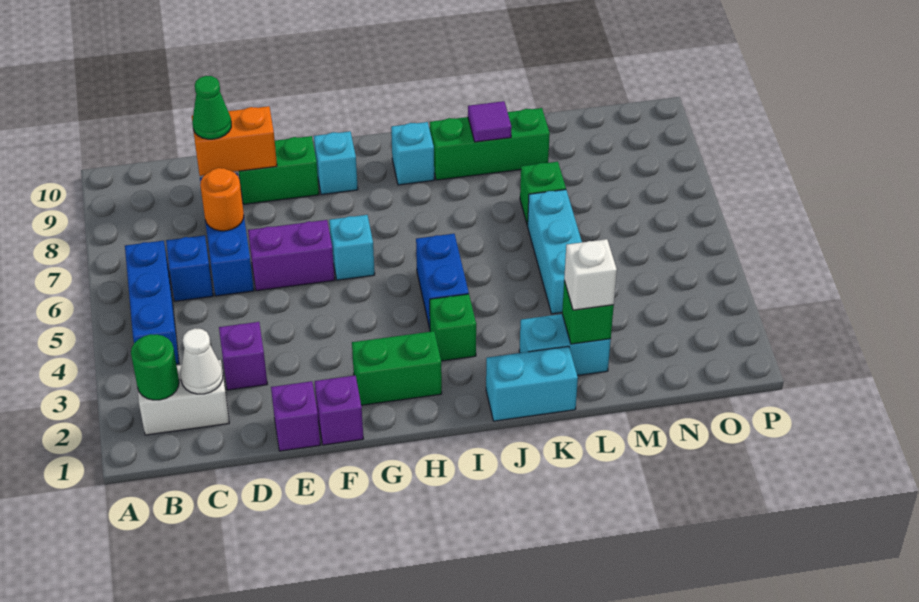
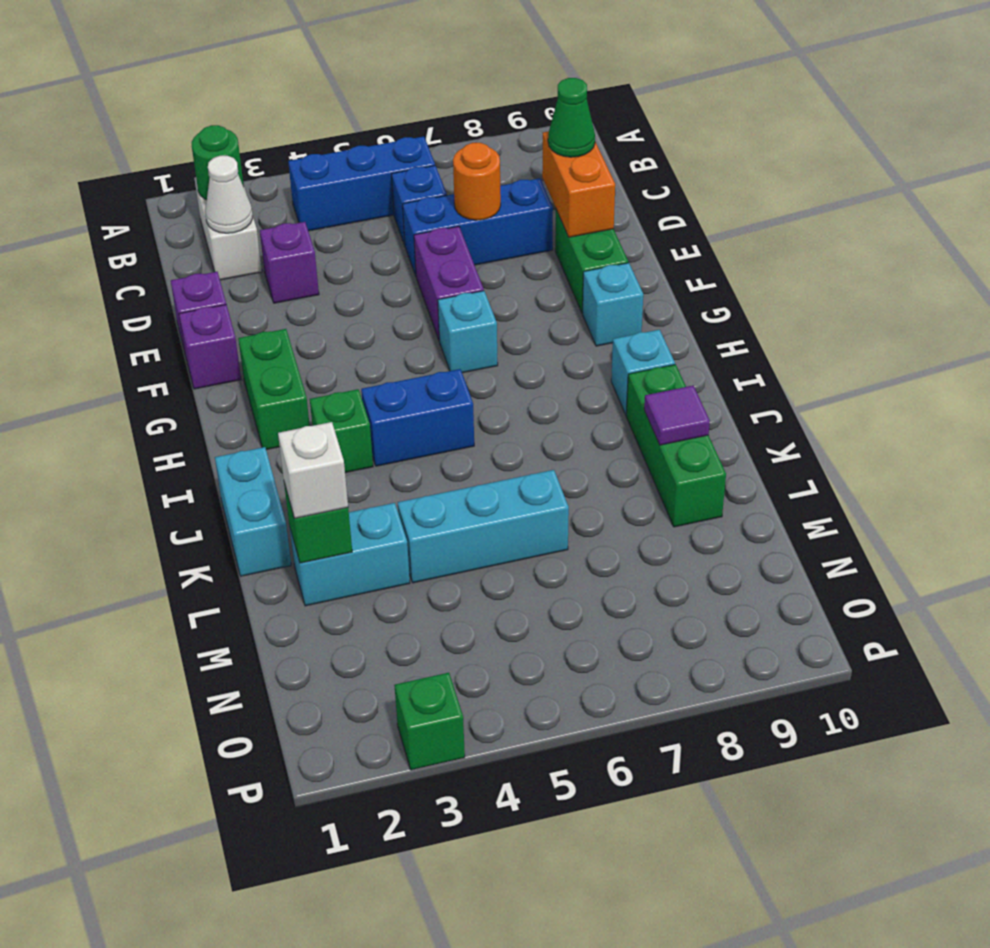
cyan 1x2 brick [519,314,611,376] -> cyan 1x2 brick turned to [290,503,410,606]
green 1x1 brick [520,162,566,225] -> green 1x1 brick moved to [395,673,465,770]

